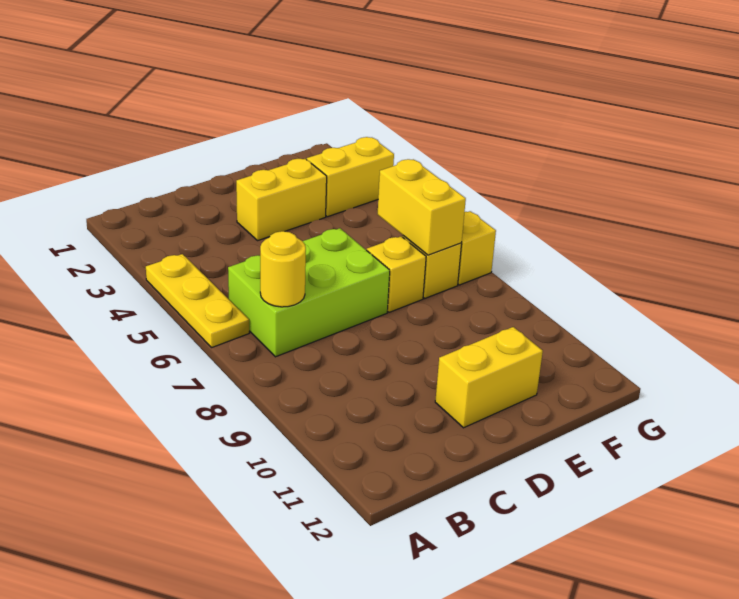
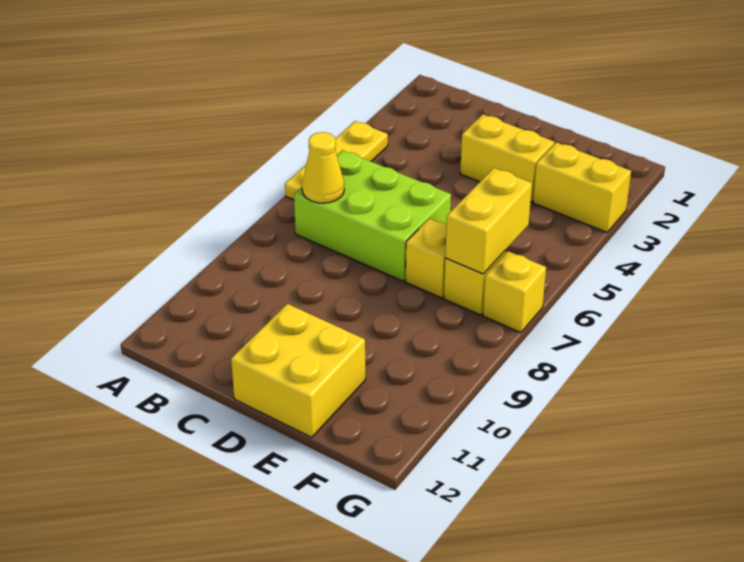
yellow 1x1 round brick [260,231,306,307] -> yellow 1x1 cone [302,132,344,203]
yellow 1x2 brick [435,327,543,428] -> yellow 2x2 brick [231,304,365,437]

